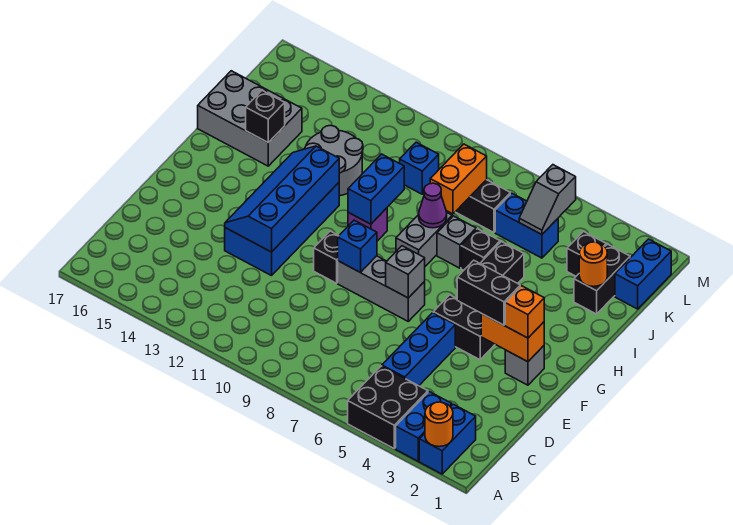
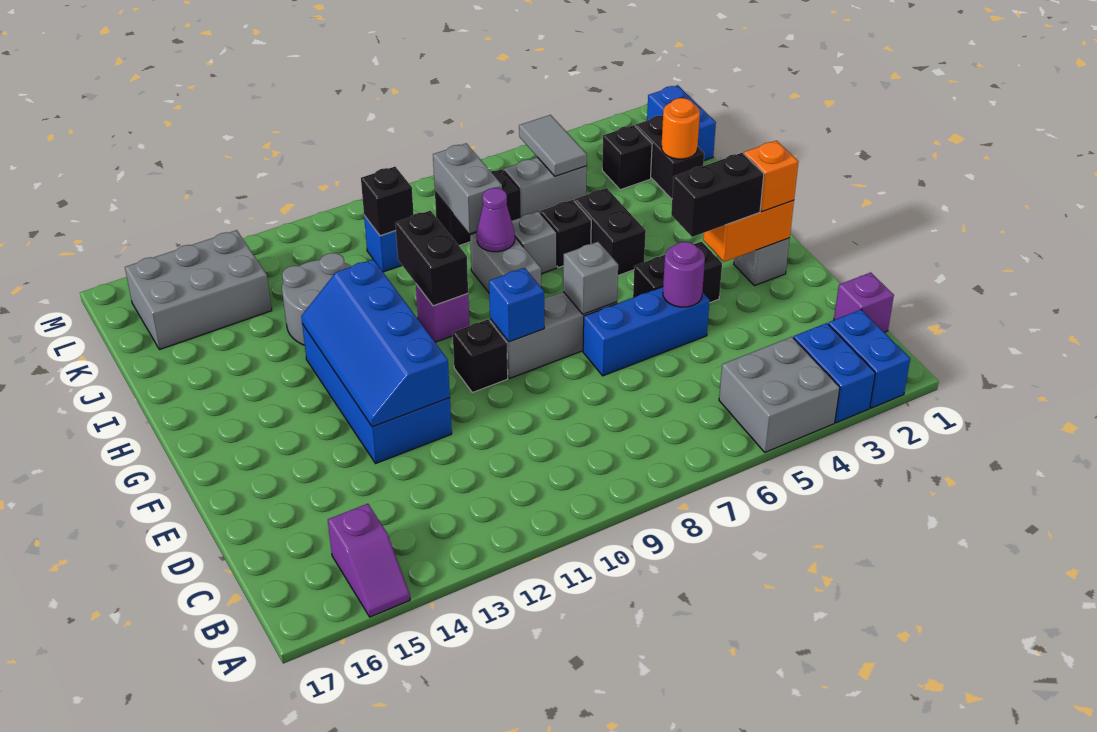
orange 1x1 round brick [425,402,453,447] -> none
black 2x2 brick [348,366,428,448] -> grey 2x2 brick [719,337,840,452]
none -> purple 1x2 slope [328,504,410,617]
none -> purple 1x1 brick [834,272,894,332]
blue 1x3 brick [382,313,455,386] -> blue 1x3 brick turned to [583,287,710,376]
none -> purple 1x1 round brick [663,242,705,307]
blue 1x2 brick [348,154,404,224] -> black 1x2 brick [395,211,468,306]
grey 2x3 brick [198,71,302,166] -> grey 2x3 brick moved to [125,230,272,350]
black 1x1 brick [246,91,285,143] -> black 1x1 brick moved to [361,167,414,236]
orange 1x2 brick [430,144,487,214] -> grey 1x2 brick [433,143,502,233]
blue 1x2 brick [495,193,558,258] -> grey 1x2 brick [503,157,587,218]
grey 1x2 slope [519,165,576,235] -> grey 1x2 tile [519,115,587,176]

